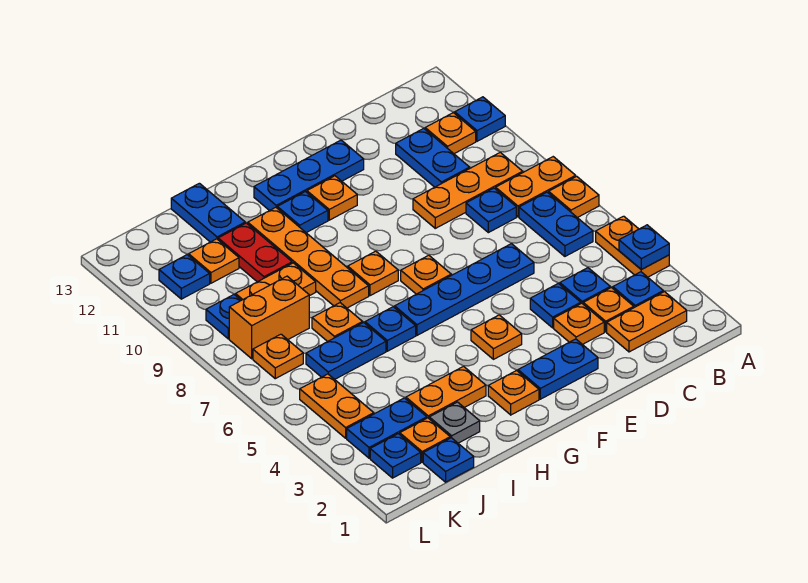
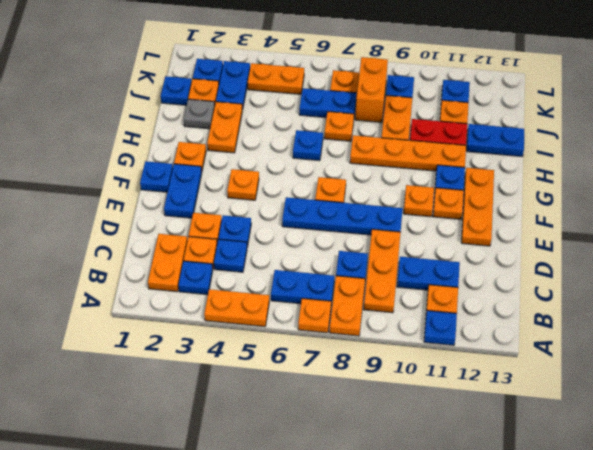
blue 1x1 plate [619,225,669,269] -> blue 1x1 plate moved to [140,161,173,192]
blue 1x4 plate [395,244,534,335] -> blue 1x4 plate turned to [282,197,403,235]
blue 1x3 plate [254,140,364,211] -> orange 1x3 plate [462,168,494,246]
orange 1x1 plate [348,251,398,296] -> orange 1x1 plate moved to [404,185,434,217]
blue 1x2 plate [306,323,386,379] -> blue 1x2 plate turned to [299,88,357,118]

